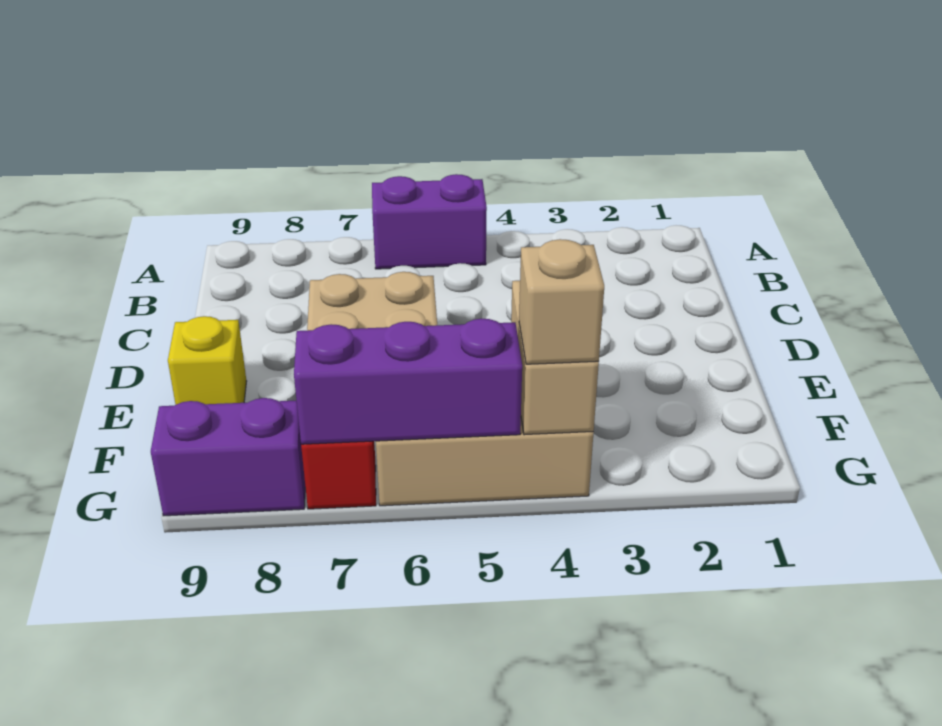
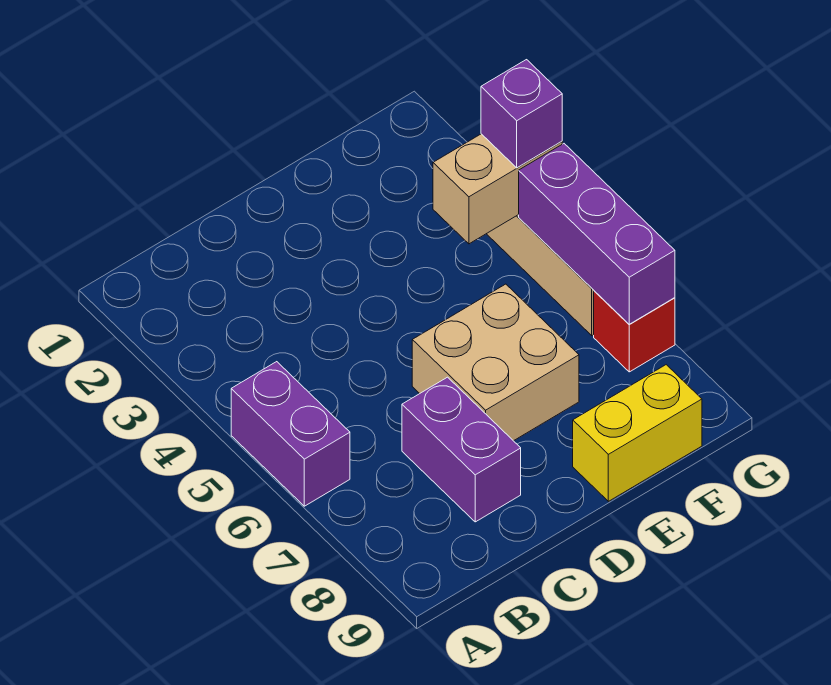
yellow 1x1 brick [168,316,247,405] -> yellow 1x2 brick [573,365,702,501]
tan 1x1 brick [519,239,604,364] -> purple 1x1 brick [481,60,562,168]
purple 1x2 brick [151,398,305,516] -> purple 1x2 brick moved to [402,377,521,522]

